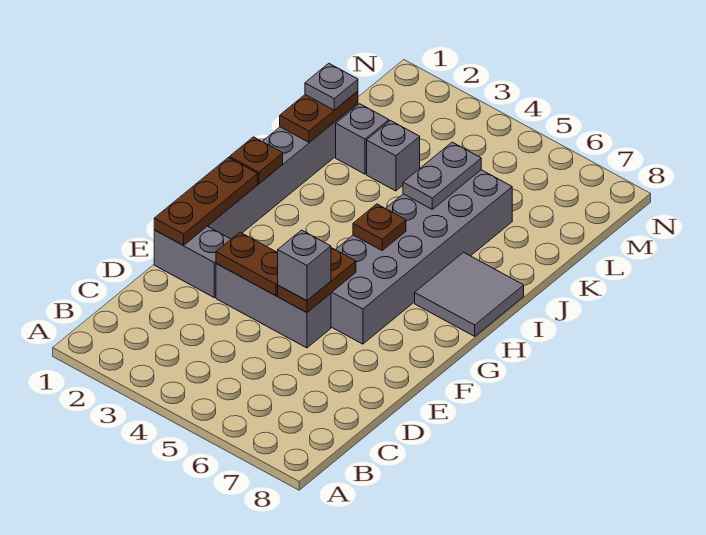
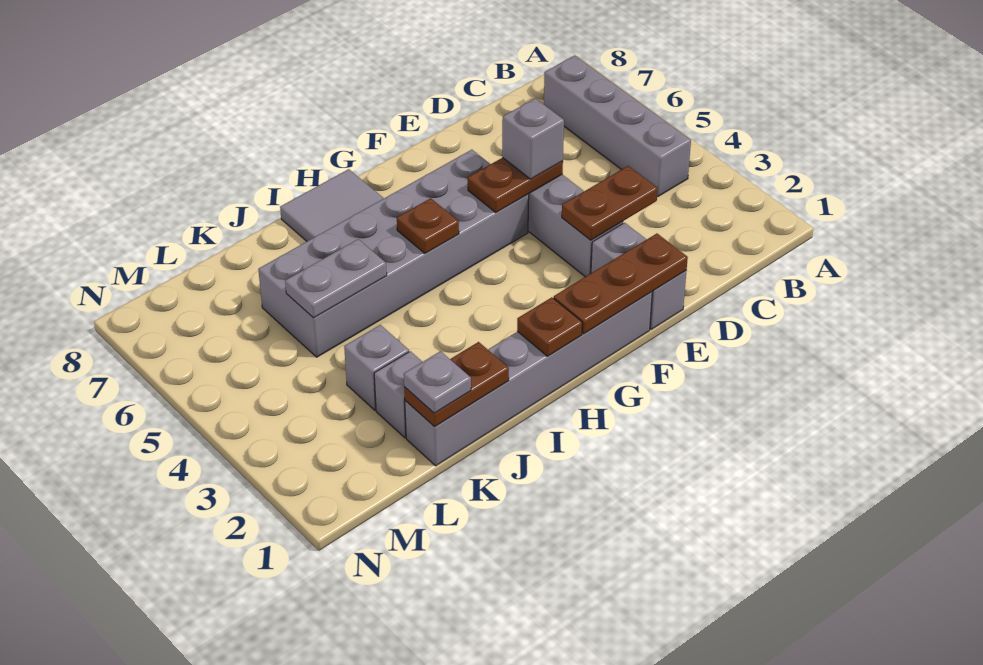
none -> grey 1x4 brick [544,55,691,197]
brown 1x2 plate [216,232,278,296] -> brown 1x2 plate turned to [562,166,658,240]

